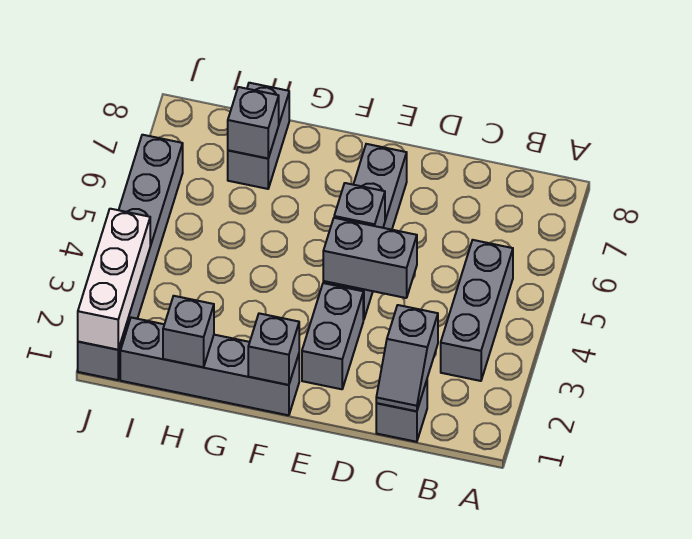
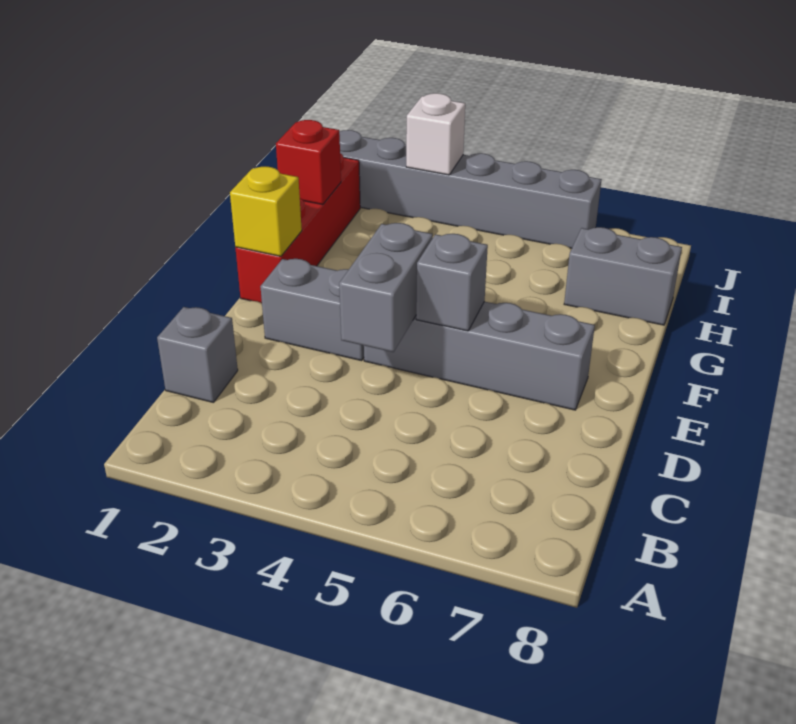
grey 1x3 brick [441,240,513,381] -> none
grey 1x2 slope [376,305,438,411] -> none
grey 1x4 brick [120,318,299,415] -> red 1x4 brick [235,153,360,303]
grey 1x1 brick [248,313,299,385] -> yellow 1x1 brick [230,166,302,256]
grey 1x1 brick [163,296,214,367] -> red 1x1 brick [276,120,341,205]
grey 1x1 brick [228,87,279,158] -> none
white 1x3 brick [78,209,150,350] -> white 1x1 brick [406,93,465,175]

